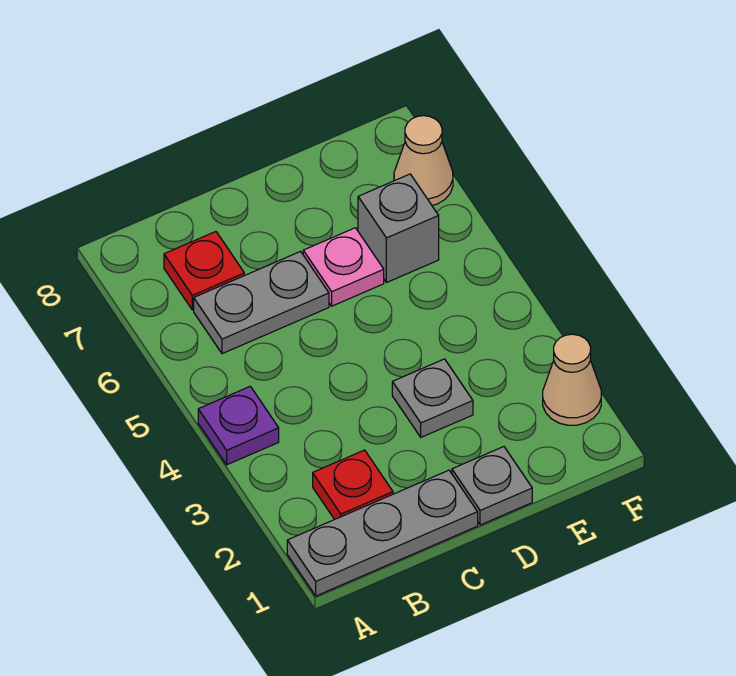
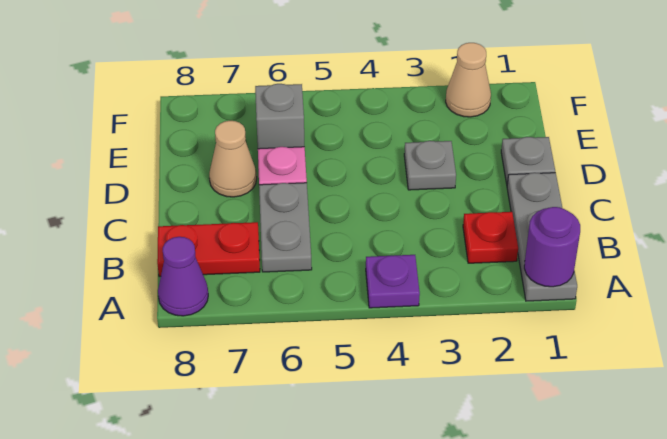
none -> purple 1x1 round brick [524,207,580,287]
none -> purple 1x1 cone [158,237,208,316]
red 1x1 plate [164,232,244,310] -> red 1x2 plate [157,222,260,277]
tan 1x1 cone [394,116,453,205] -> tan 1x1 cone moved to [209,121,257,197]

